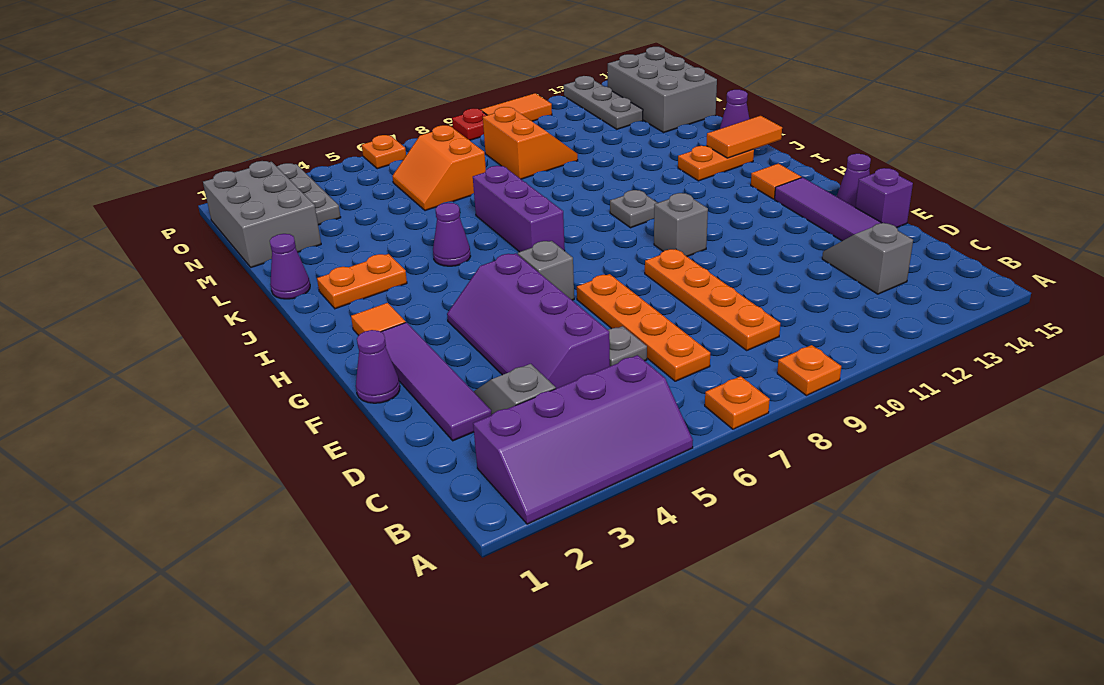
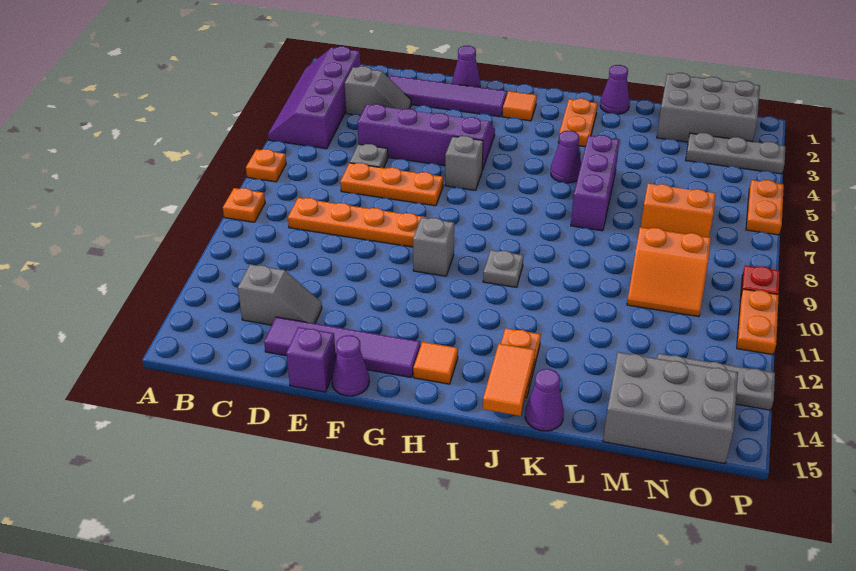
orange 1x4 plate [577,274,710,381] -> orange 1x3 plate [340,163,443,206]
purple 1x3 brick [473,166,565,252] -> purple 1x3 brick turned to [571,135,620,231]
orange 1x1 plate [362,135,406,169] -> orange 1x2 plate [746,180,784,235]
orange 1x2 tile [481,93,552,121] -> orange 1x2 plate [737,289,779,355]

